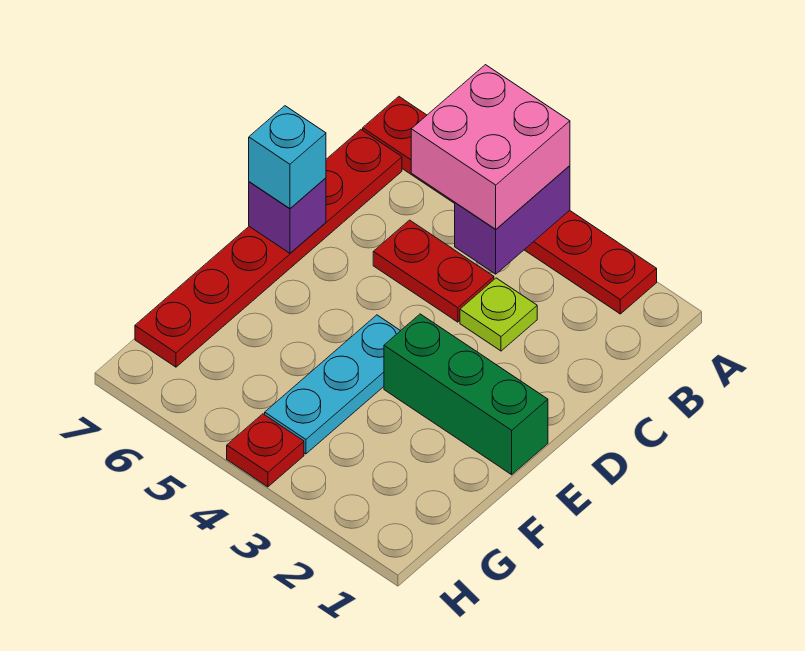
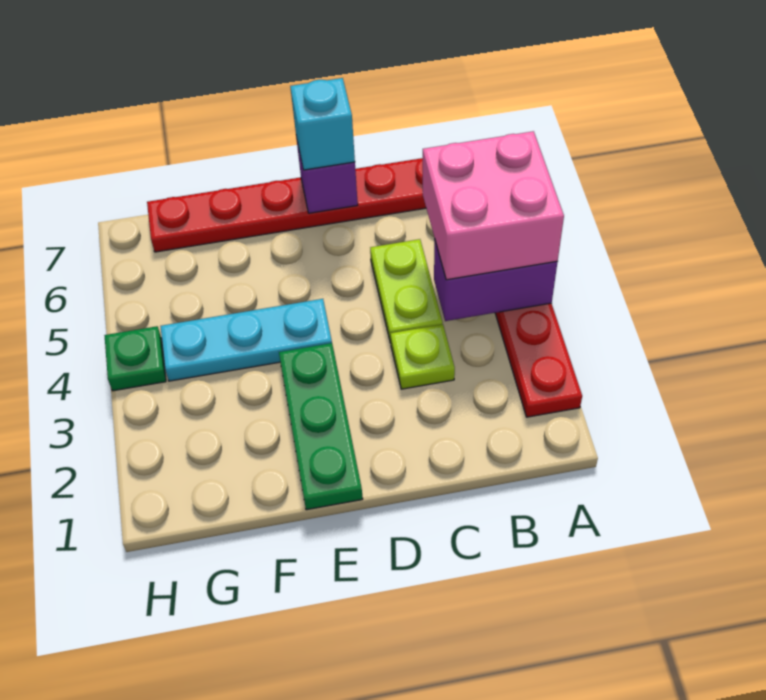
red 1x2 plate [373,220,494,322] -> lime 1x2 plate [370,239,443,343]
green 1x3 brick [384,314,548,475] -> green 1x3 plate [279,343,363,510]
red 1x1 plate [227,414,304,487] -> green 1x1 plate [104,326,166,391]

